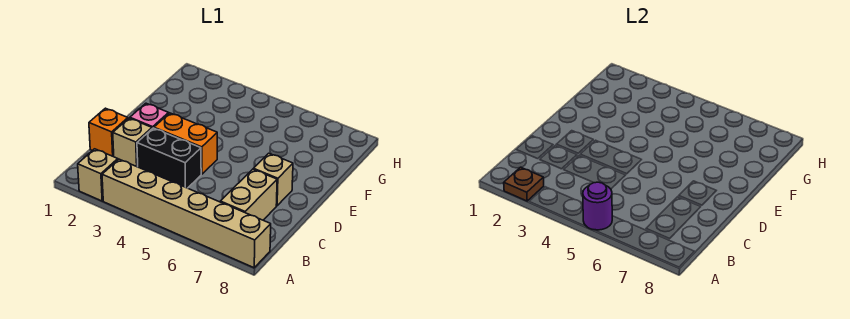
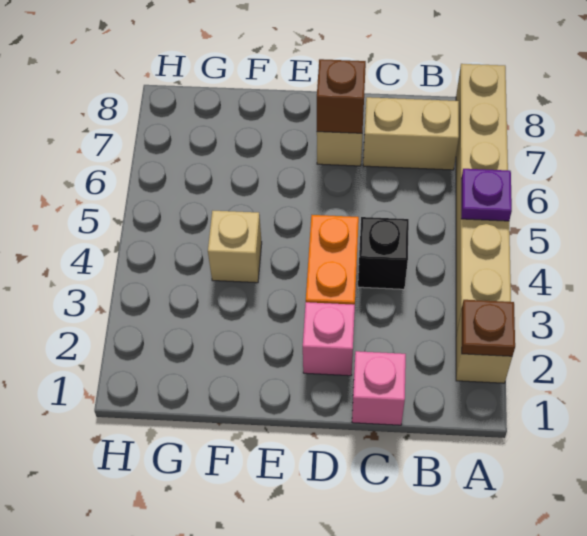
purple 1x1 round brick [583,182,612,230] -> purple 1x1 plate [461,169,512,221]
orange 1x1 brick [89,108,128,157] -> pink 1x1 brick [352,351,406,425]
tan 1x1 brick [113,118,152,167] -> tan 1x1 brick moved to [208,211,262,283]
black 1x2 brick [137,128,201,188] -> black 1x1 brick [358,217,409,289]
none -> brown 1x1 brick [317,59,366,133]

